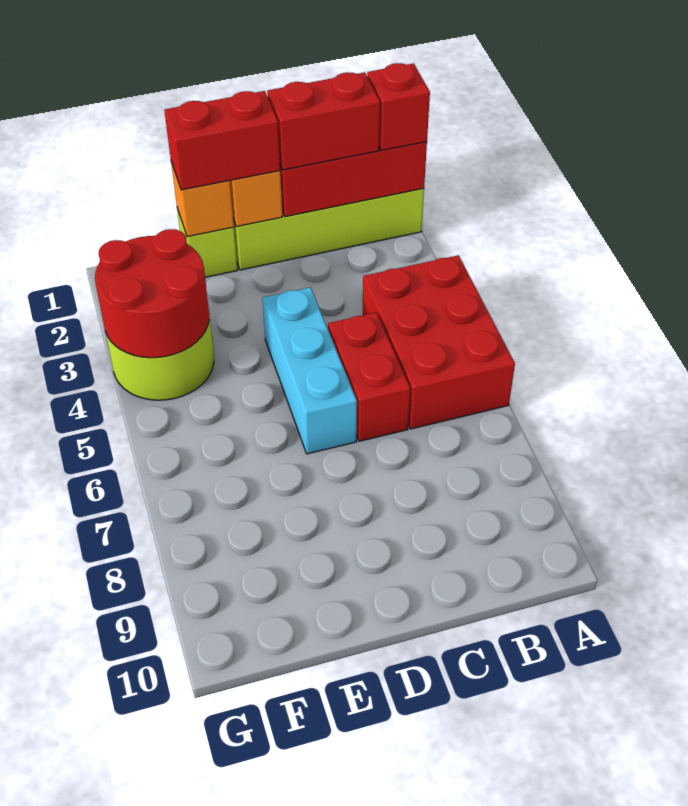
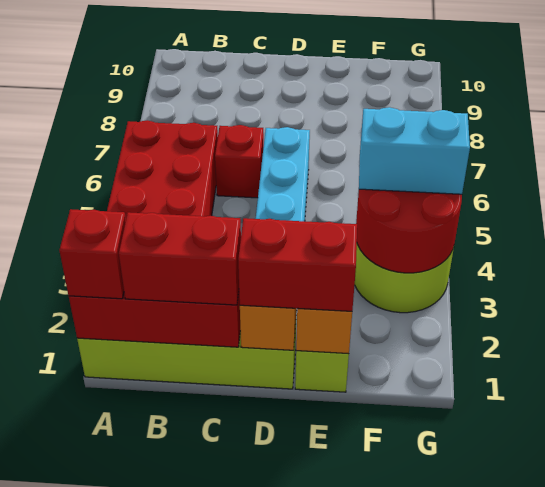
red 1x2 brick [328,312,410,441] -> red 1x1 brick [215,125,264,198]
none -> cyan 1x2 brick [359,107,470,194]

